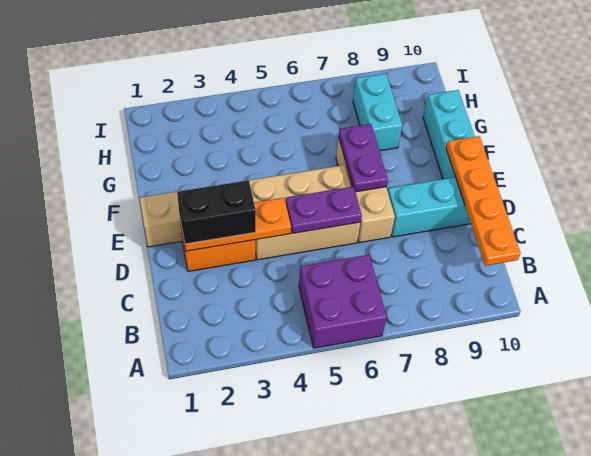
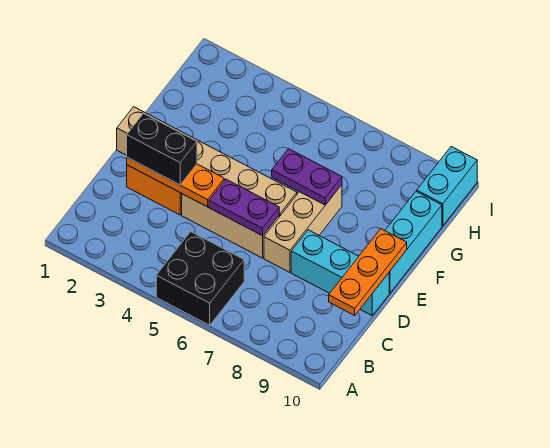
purple 2x2 brick [299,255,387,348] -> black 2x2 brick [156,232,244,325]
orange 1x4 plate [446,136,521,266] -> orange 1x3 plate [329,229,407,315]
purple 1x2 plate [339,124,388,192] -> purple 1x2 plate turned to [272,149,342,205]
cyan 1x2 brick [353,74,402,151] -> cyan 1x2 brick moved to [417,147,477,226]

